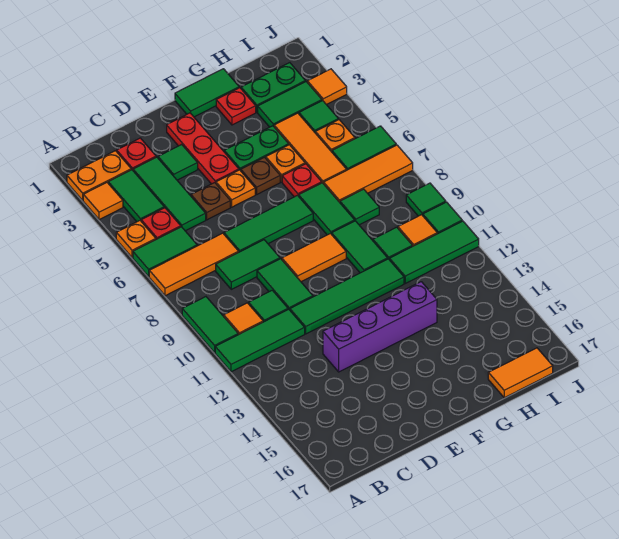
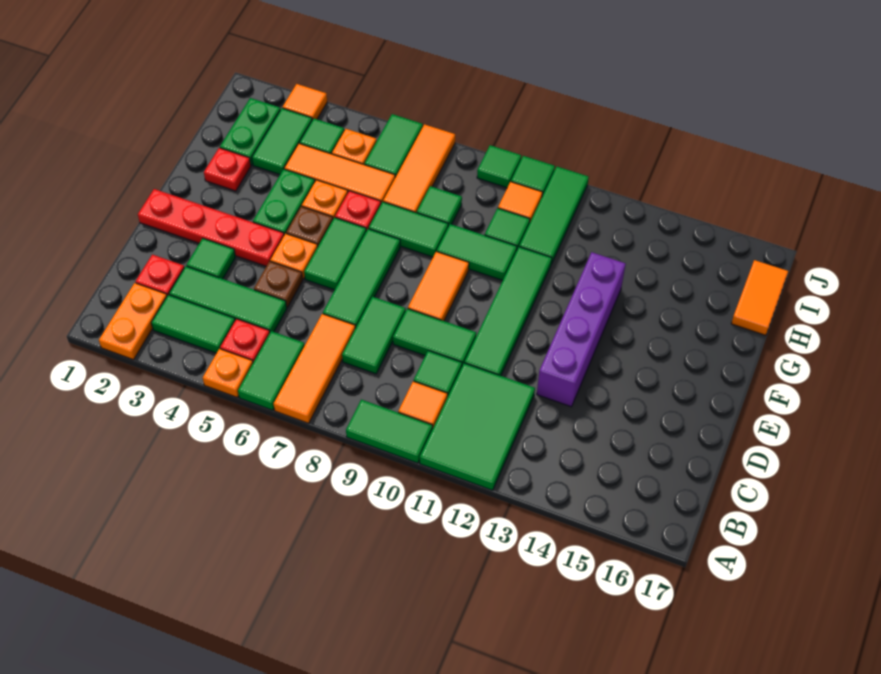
orange 1x1 tile [83,183,123,220] -> none
green 1x3 tile [215,309,305,372] -> green 2x3 tile [420,363,535,490]
red 1x3 plate [167,113,239,184] -> red 1x4 plate [138,189,284,266]
green 1x2 tile [175,69,239,117] -> green 1x2 tile moved to [304,218,366,290]

